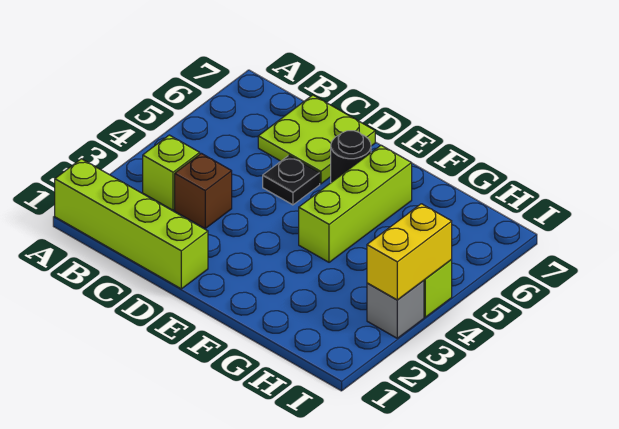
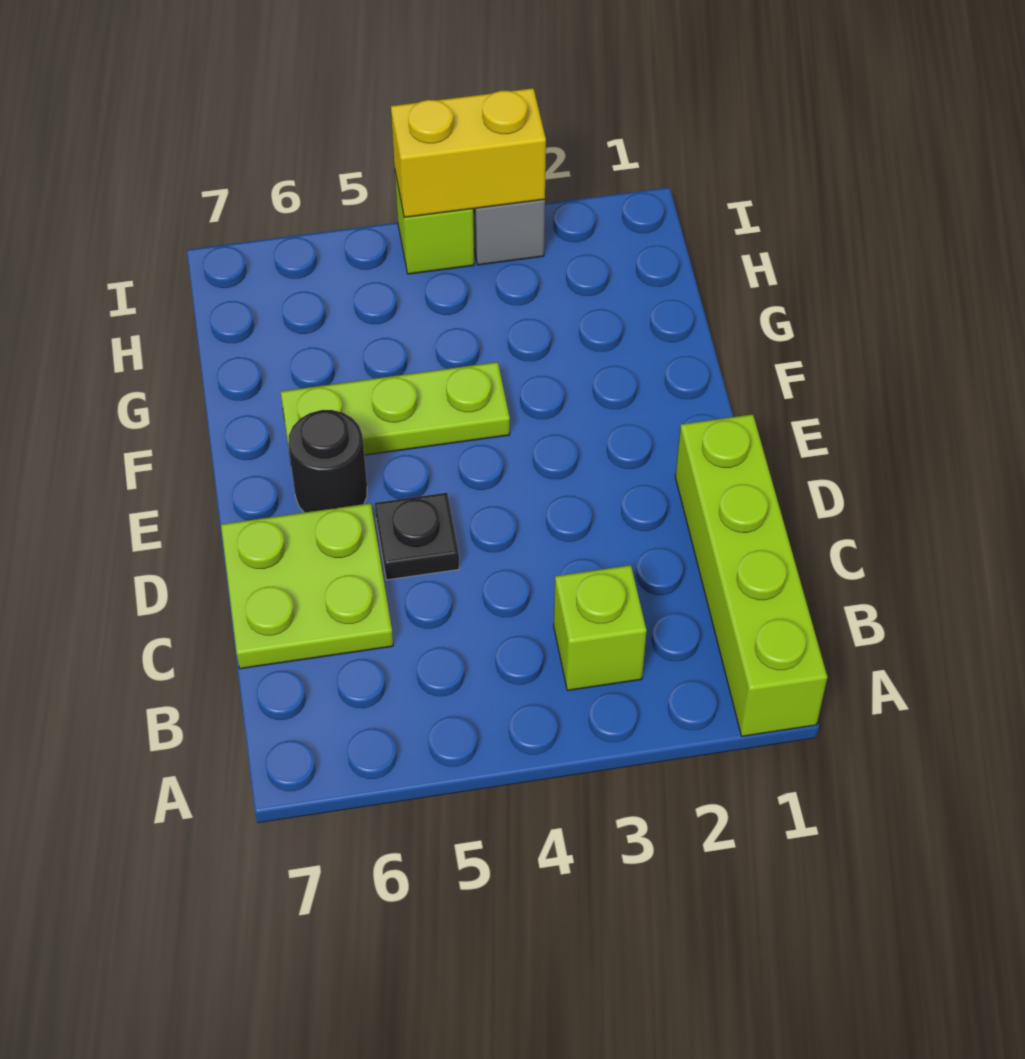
brown 1x1 brick [175,153,232,228] -> none
lime 1x3 brick [299,145,412,262] -> lime 1x3 plate [281,362,510,455]

